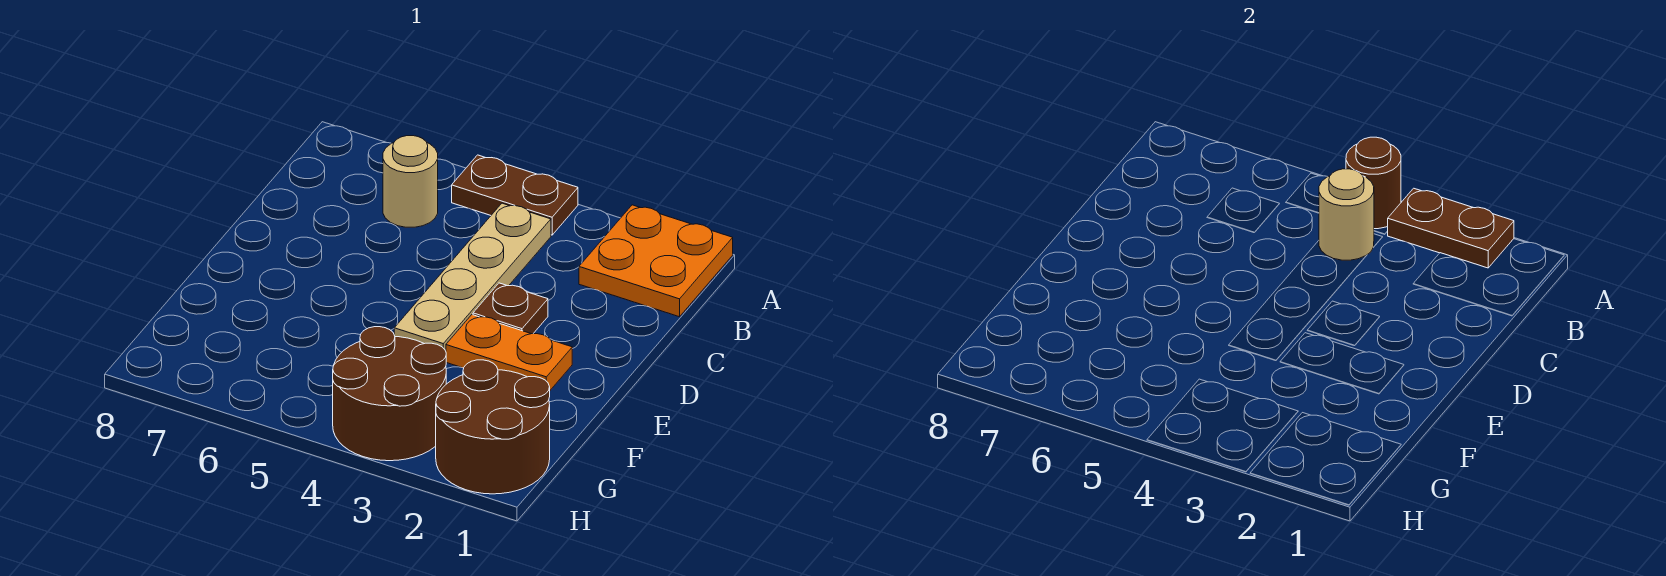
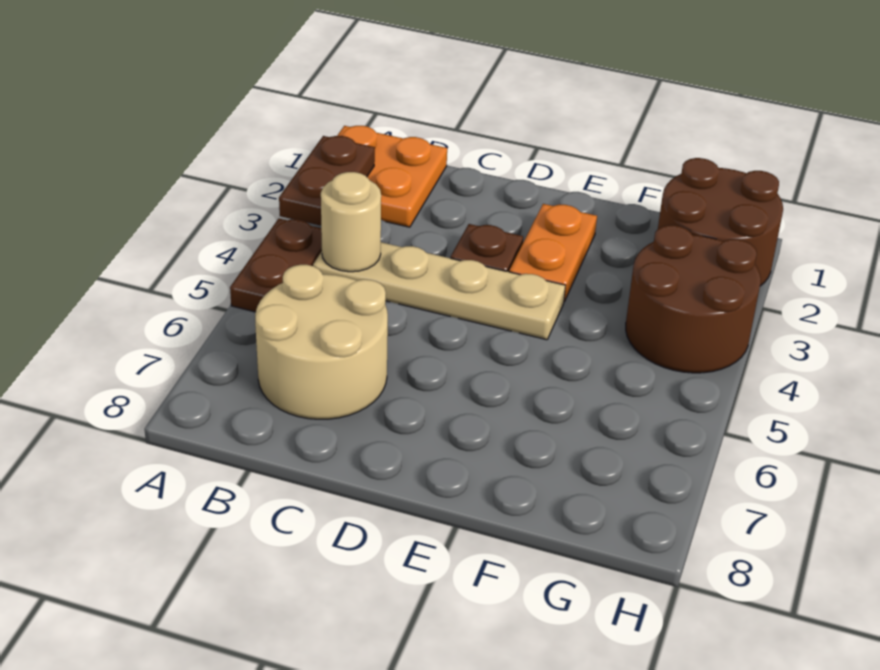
brown 1x1 round brick [1346,137,1401,229] -> none
tan 1x1 round brick [383,136,438,227] -> tan 2x2 round brick [255,265,388,419]

